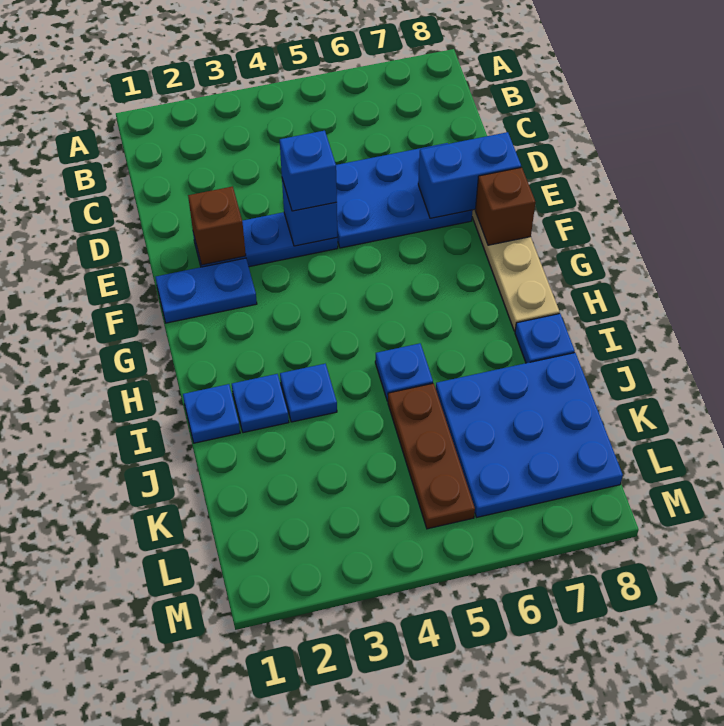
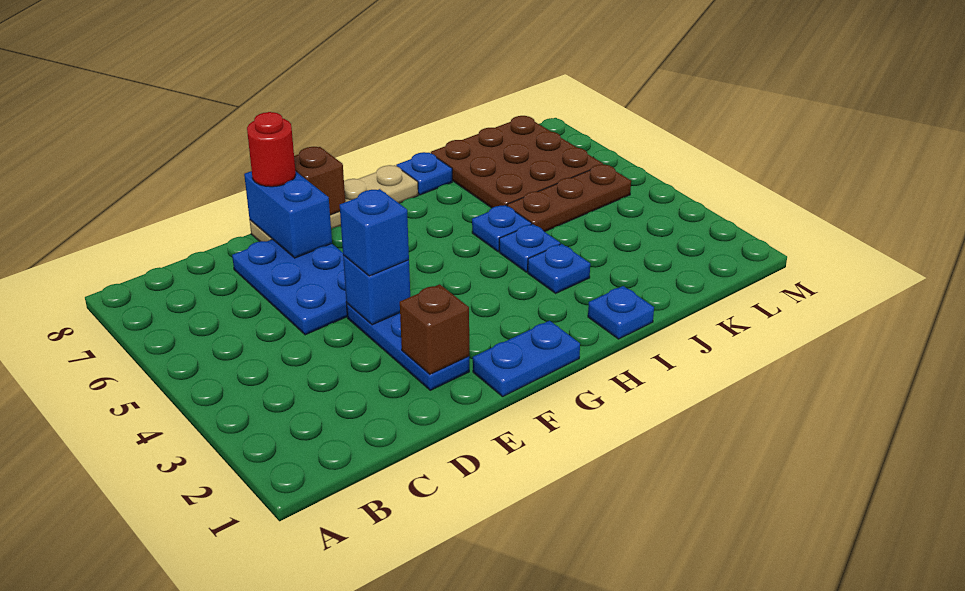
none -> red 1x1 round brick [247,112,296,187]
blue 1x2 plate [155,258,257,323] -> blue 1x2 plate turned to [473,321,580,397]
blue 1x1 plate [232,374,289,433] -> blue 1x1 plate moved to [499,224,560,272]
blue 3x3 plate [436,353,623,517] -> brown 3x3 plate [431,116,603,208]

